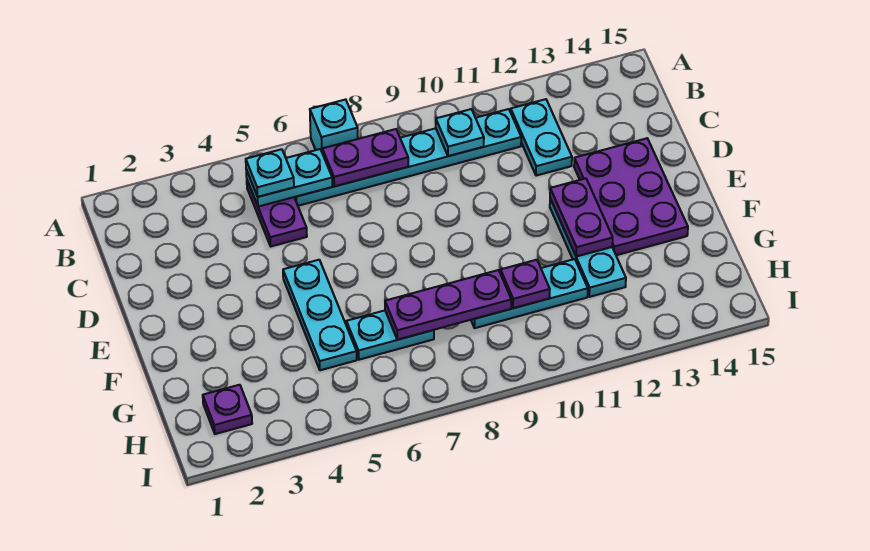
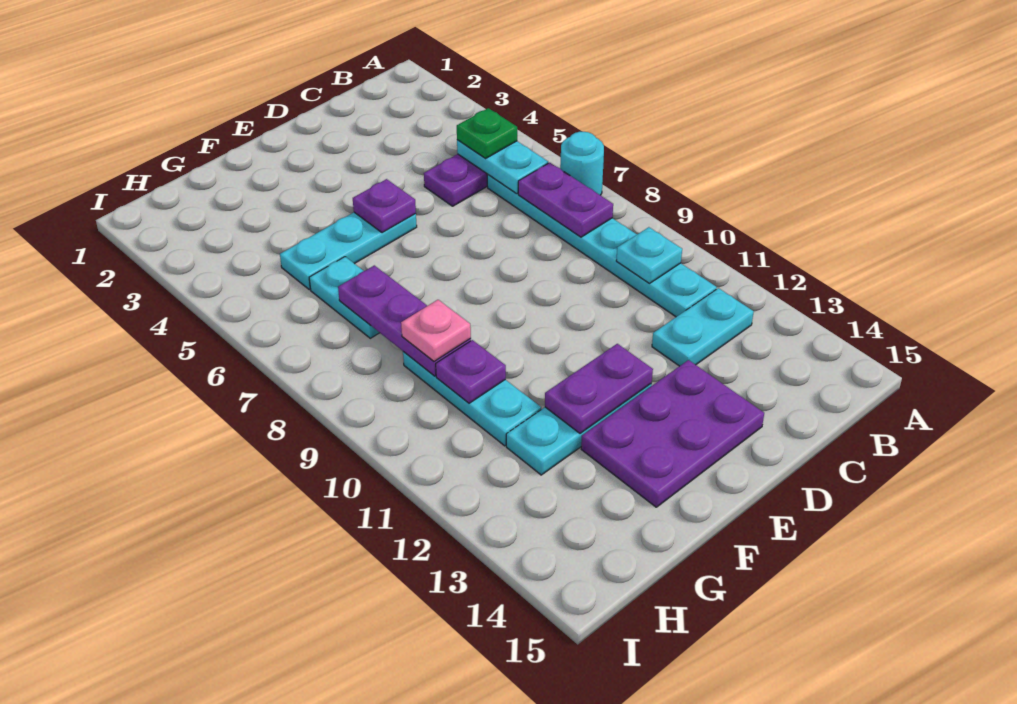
cyan 1x1 brick [310,99,358,151] -> cyan 1x1 round brick [560,132,604,195]
cyan 1x1 plate [246,149,294,197] -> green 1x1 plate [457,108,517,159]
none -> pink 1x1 plate [401,300,471,361]
purple 1x1 plate [203,385,252,434] -> purple 1x1 plate moved to [353,179,416,233]

